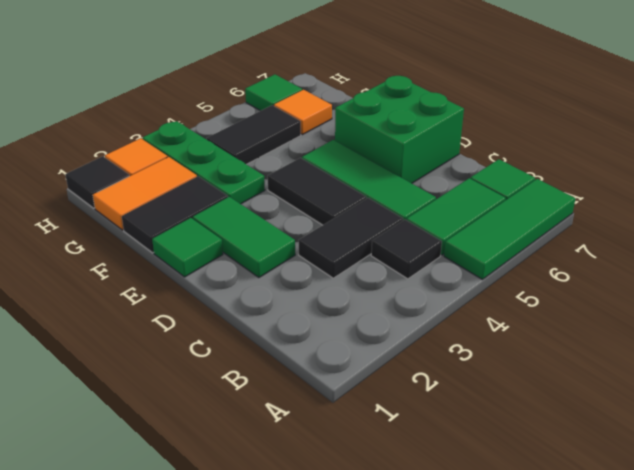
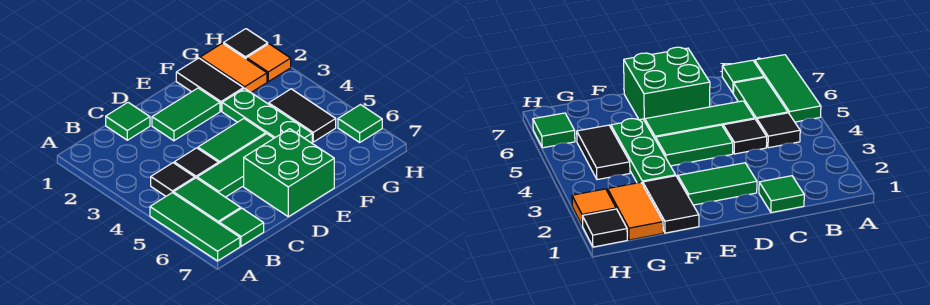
black 1x2 tile [299,198,403,278] -> black 1x1 tile [174,148,219,178]
black 1x2 tile [268,158,367,225] -> green 1x2 tile [198,119,266,163]
green 1x1 tile [152,218,223,277] -> green 1x1 tile moved to [106,102,150,140]
green 1x3 plate [143,121,265,204] -> green 1x3 plate turned to [222,88,312,143]
orange 1x1 tile [274,90,332,135] -> none

